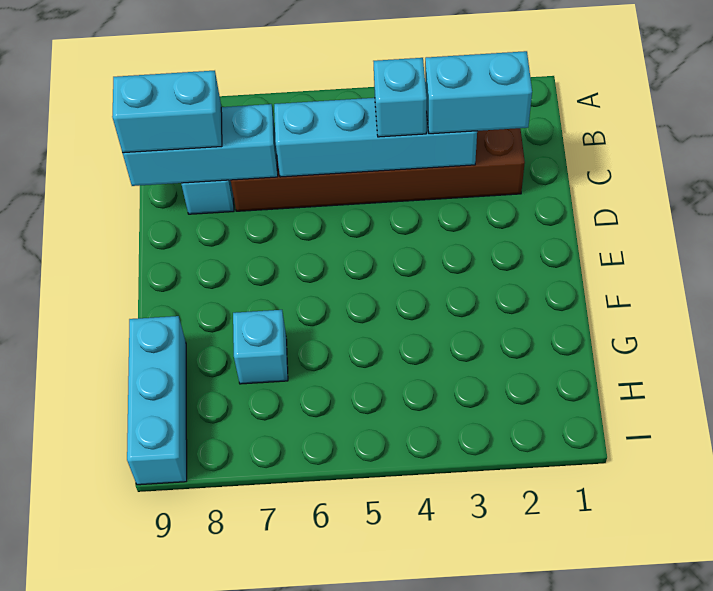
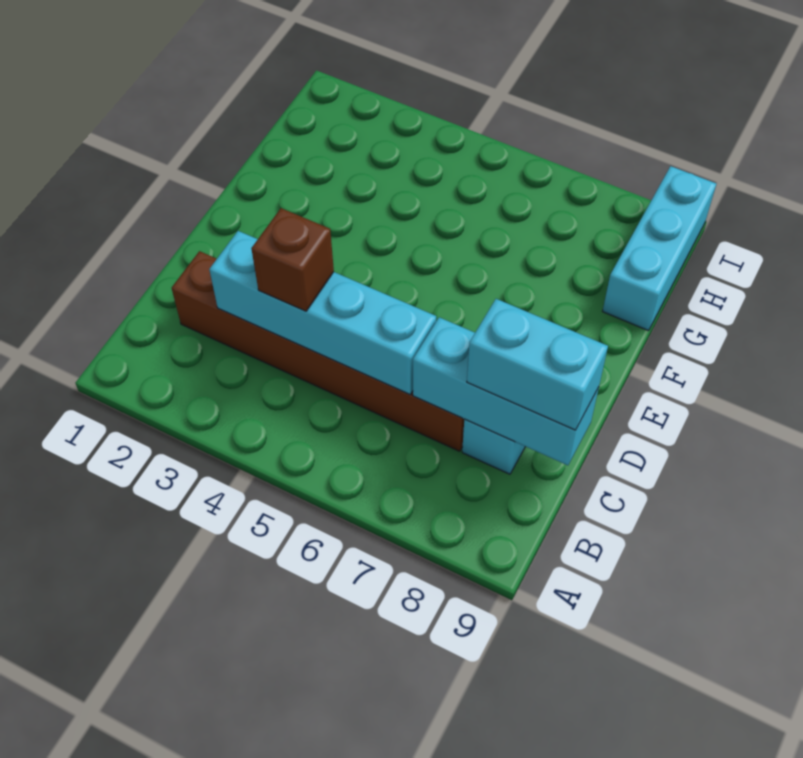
cyan 1x2 brick [425,51,532,134] -> none
cyan 1x1 brick [373,58,427,137] -> brown 1x1 brick [251,208,334,311]
cyan 1x1 brick [233,310,288,384] -> none

